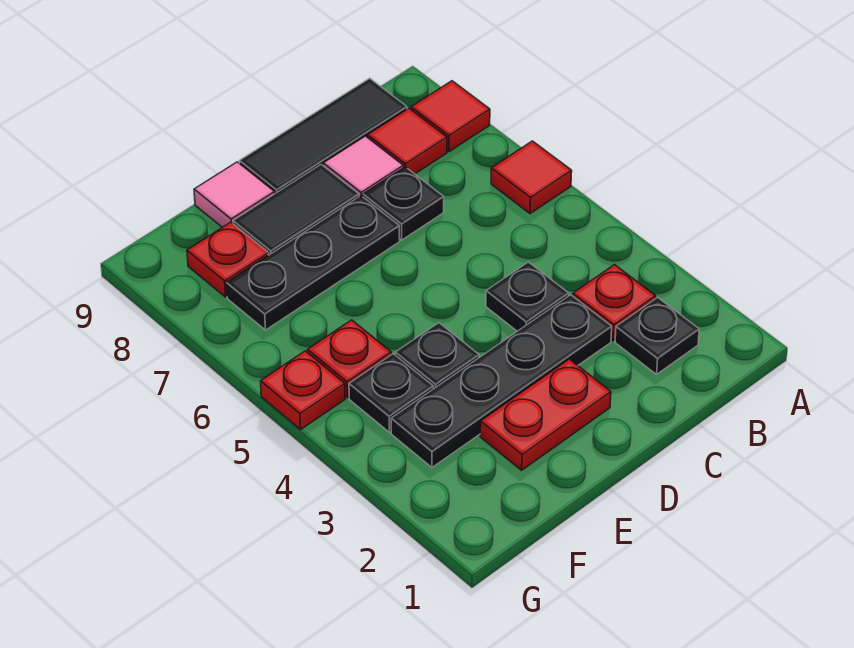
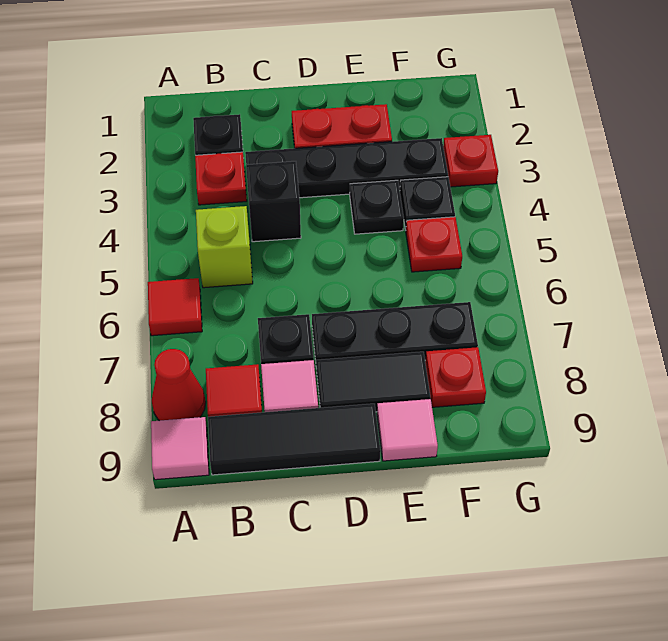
red 1x1 tile [411,81,490,152] -> red 1x1 cone [152,349,206,421]
none -> pink 1x1 tile [151,417,209,480]
none -> lime 1x1 brick [196,206,253,288]
black 1x1 plate [486,262,569,331] -> black 1x1 brick [246,161,301,242]
red 1x1 plate [261,351,345,429] -> red 1x1 plate moved to [443,135,498,187]

